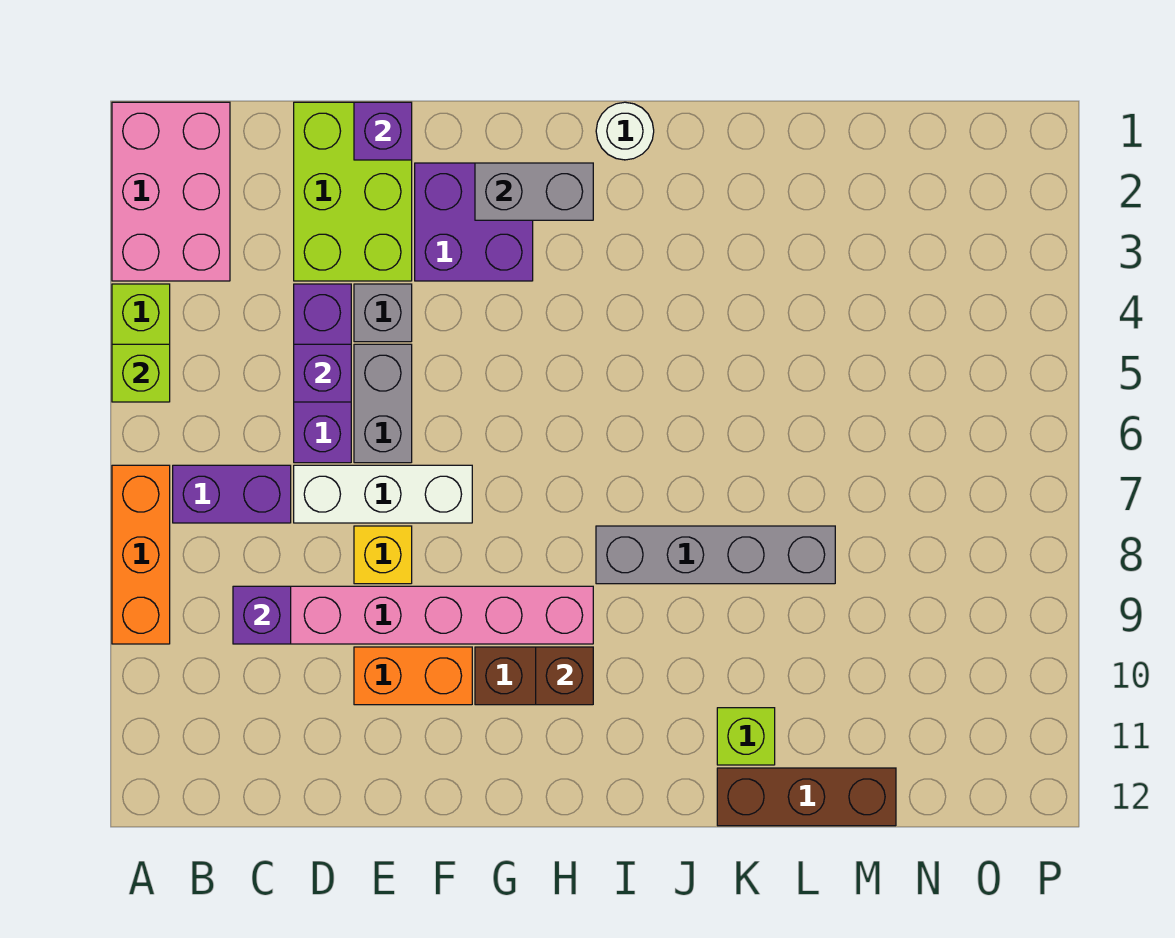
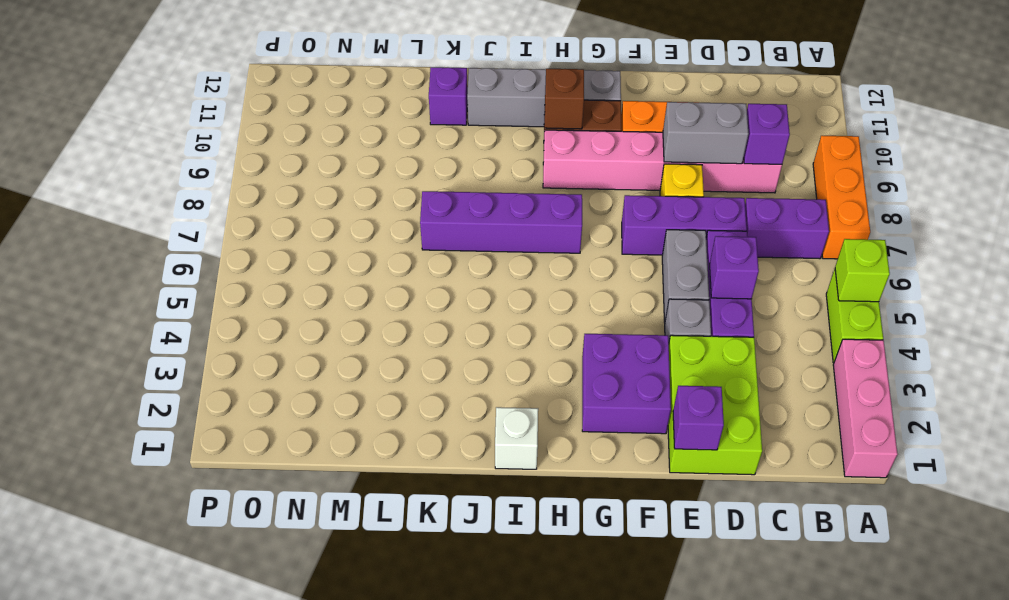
pink 2x3 brick [112,102,230,281] -> pink 1x3 brick [833,339,897,478]
white 1x3 brick [294,465,472,523] -> purple 1x3 brick [622,195,747,255]
grey 1x2 brick [475,163,593,220] -> grey 1x2 brick moved to [663,102,749,164]
none -> purple 1x4 brick [420,191,582,253]
white 1x1 round brick [596,102,654,160] -> white 1x1 brick [495,407,538,469]
grey 1x4 brick [596,526,835,584] -> grey 1x4 brick moved to [467,68,621,127]
lime 1x1 brick [717,708,775,765] -> purple 1x1 brick [429,67,468,125]
brown 1x3 brick [717,768,896,826] -> none

